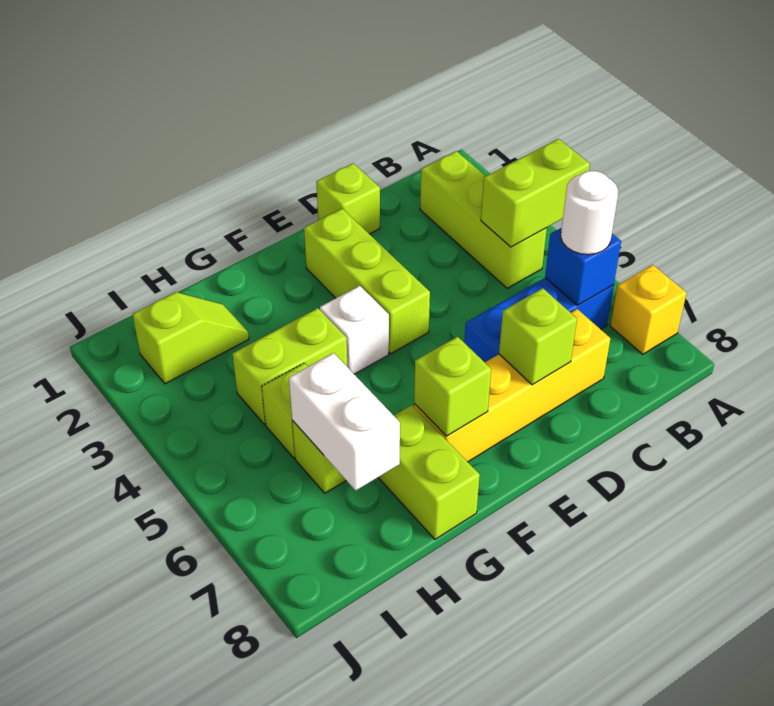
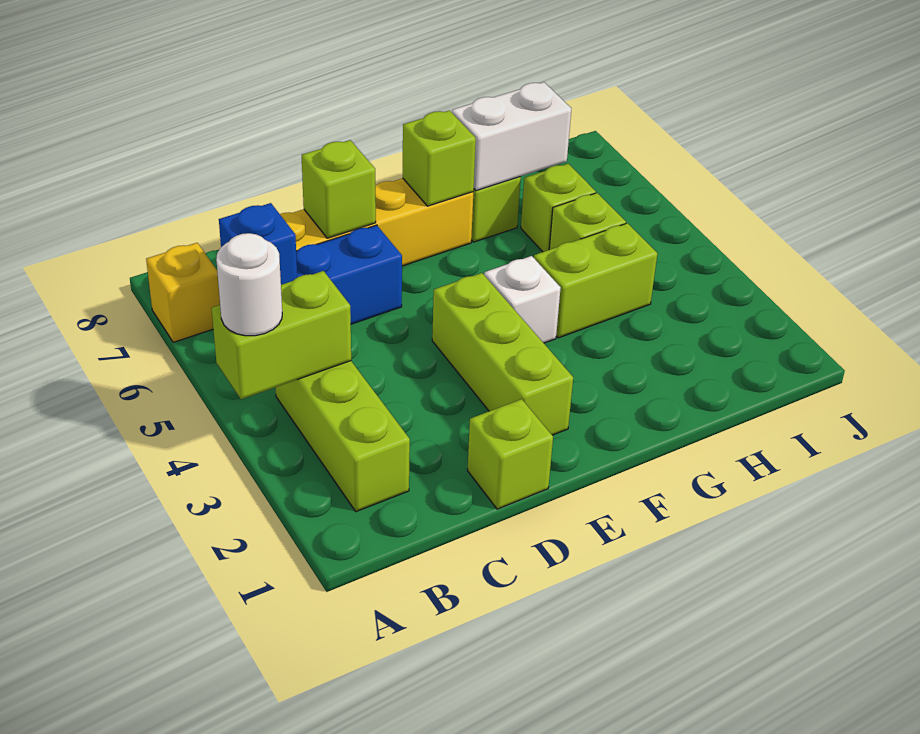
white 1x1 round brick [561,171,618,255] -> white 1x1 round brick moved to [216,233,282,336]
lime 1x2 slope [132,292,249,384] -> none
white 1x2 brick [289,353,400,490] -> white 1x2 brick turned to [452,82,571,191]

